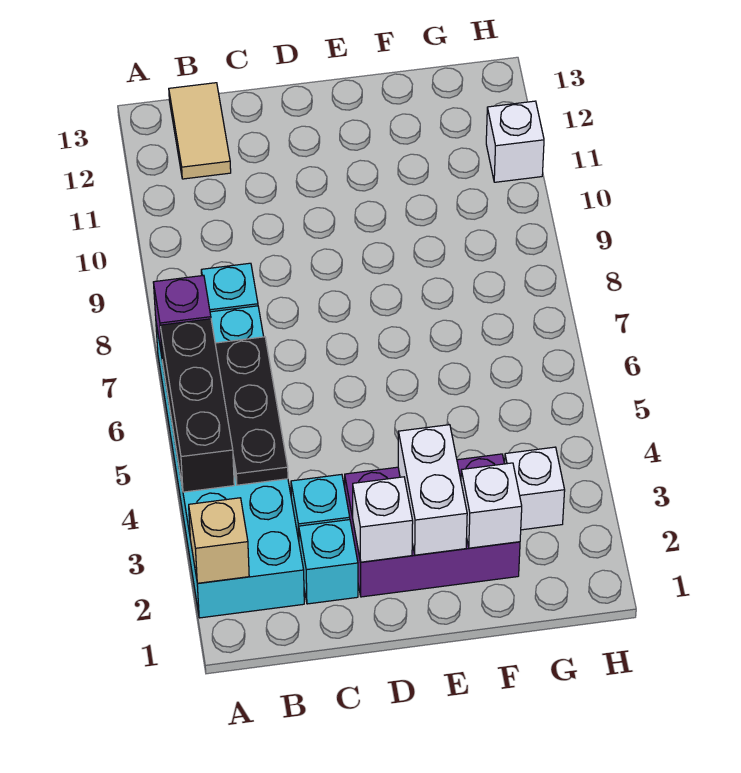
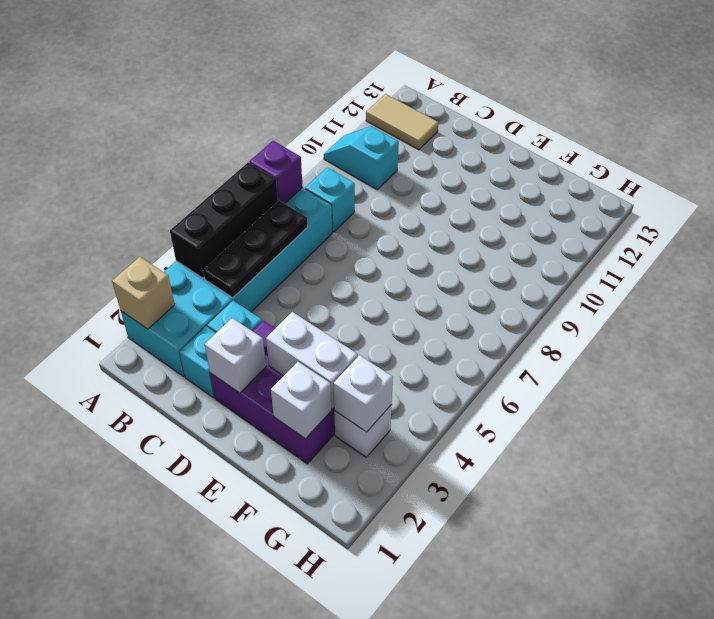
none -> cyan 1x2 slope [324,126,399,190]
tan 1x2 tile [169,83,231,179] -> tan 1x2 tile turned to [366,94,439,150]
white 1x2 brick [398,425,467,555] -> white 1x2 brick turned to [266,312,358,409]
white 1x1 brick [486,101,544,182] -> white 1x1 brick moved to [334,355,393,432]

